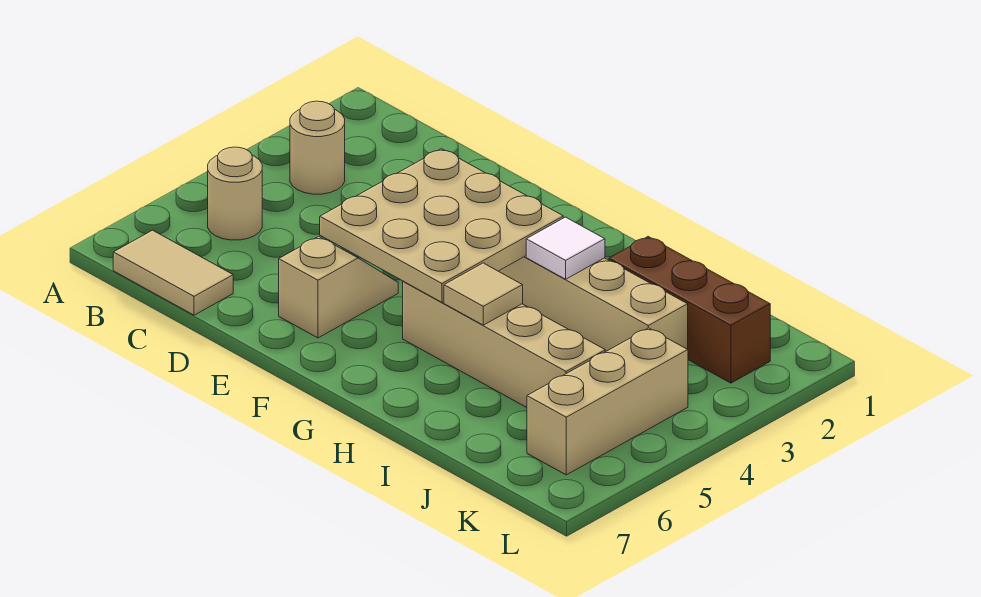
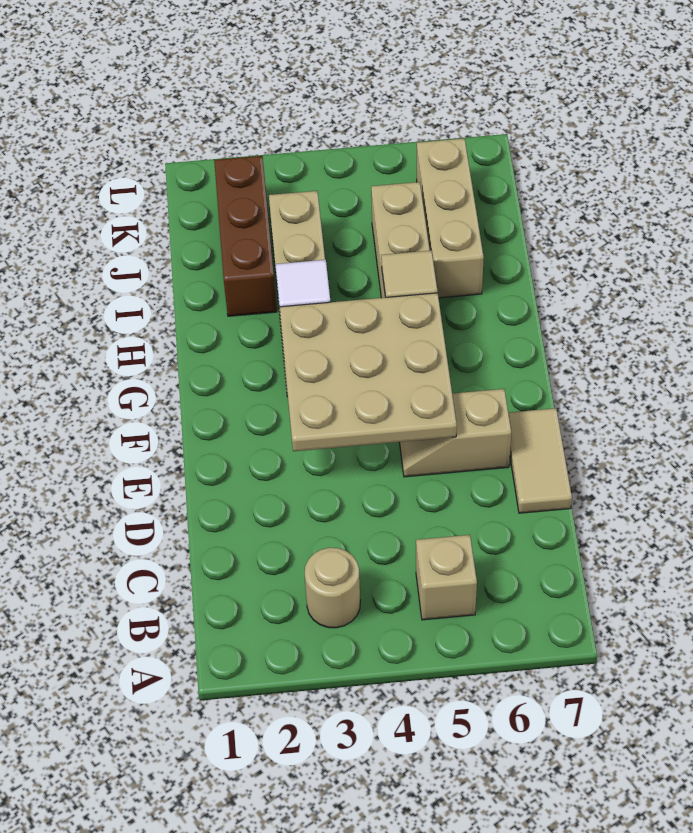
tan 1x1 round brick [208,147,262,240] -> tan 1x1 brick [416,535,477,620]
tan 1x2 tile [113,230,233,315] -> tan 1x2 tile moved to [509,408,572,513]
tan 1x3 brick [527,328,688,475] -> tan 1x3 brick turned to [417,138,484,298]

